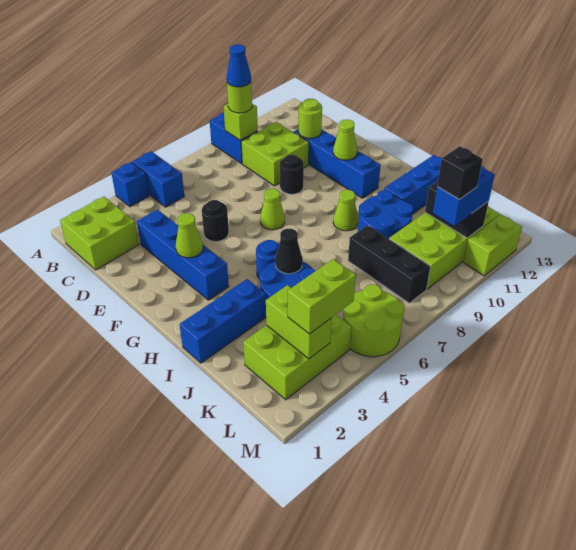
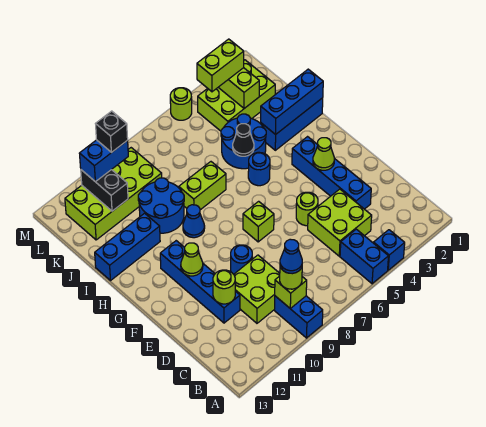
lime 2x2 brick [60,196,139,270] -> lime 2x2 brick moved to [308,189,372,256]
black 1x1 round brick [202,200,229,242] -> lime 1x1 round brick [296,192,318,226]
black 1x1 round brick [280,155,304,194] -> blue 1x1 round brick [231,245,252,274]
lime 1x1 cone [260,189,285,230] -> lime 1x1 brick [243,201,274,242]
lime 1x1 cone [333,190,358,231] -> blue 1x1 cone [183,205,205,238]
none -> blue 1x3 brick [261,69,323,135]
black 1x3 brick [348,225,430,303] -> none
lime 2x2 round brick [343,284,404,357] -> lime 1x1 round brick [170,88,192,120]
lime 1x2 brick [463,214,522,276] -> lime 1x2 brick moved to [179,162,226,210]

